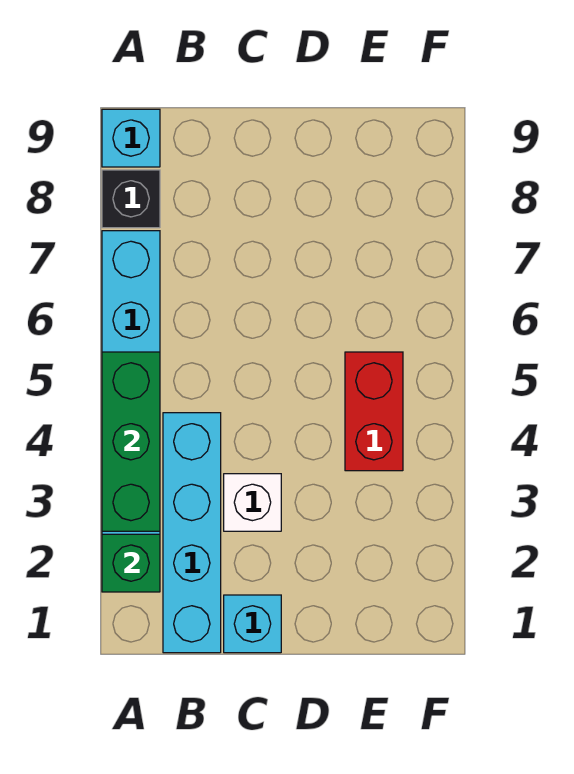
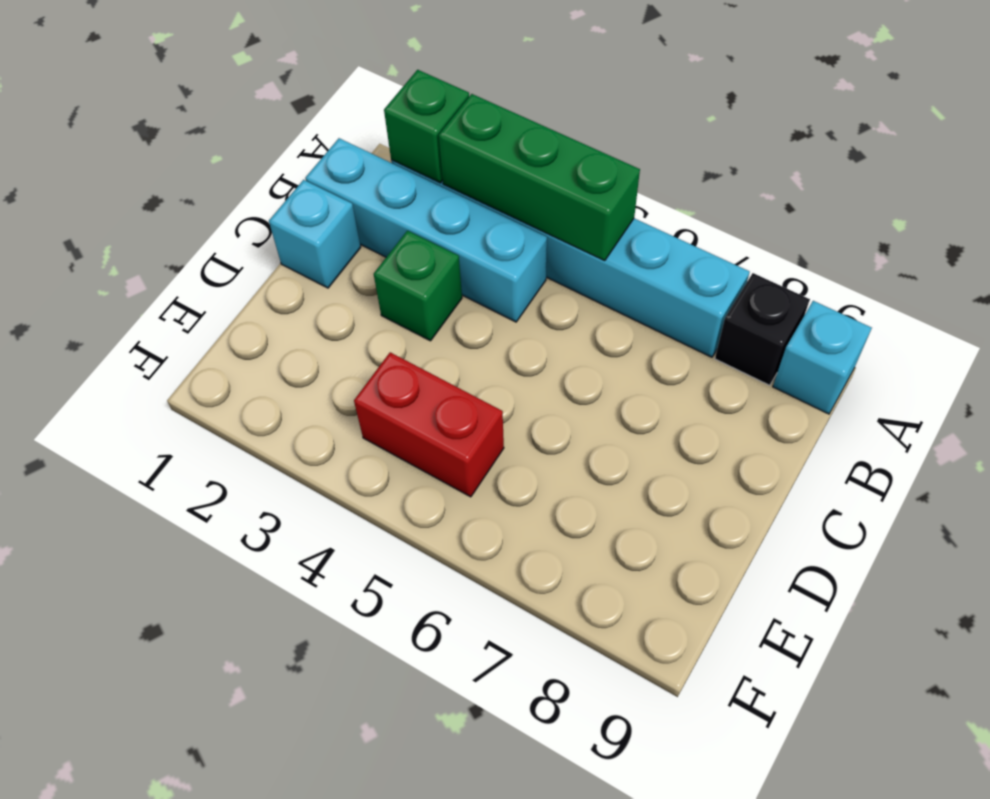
white 1x1 brick [224,474,281,531] -> green 1x1 brick [374,231,462,341]

